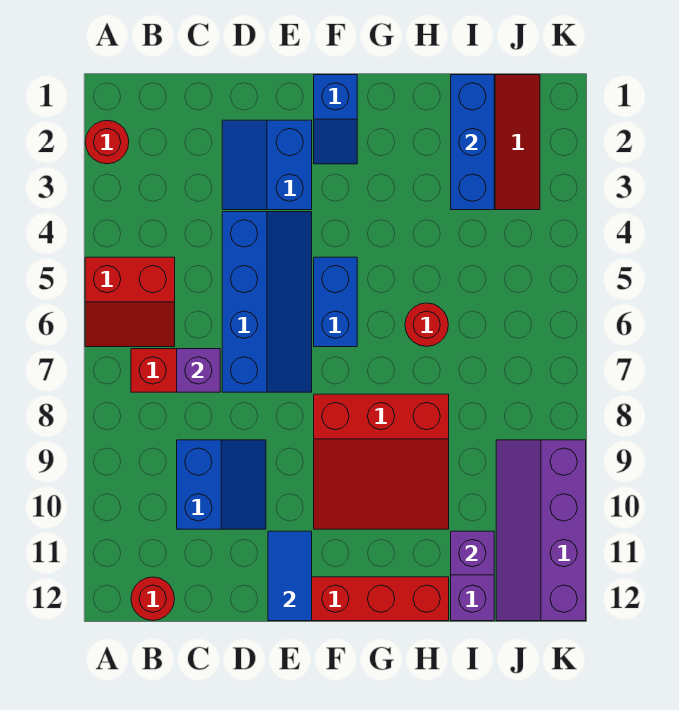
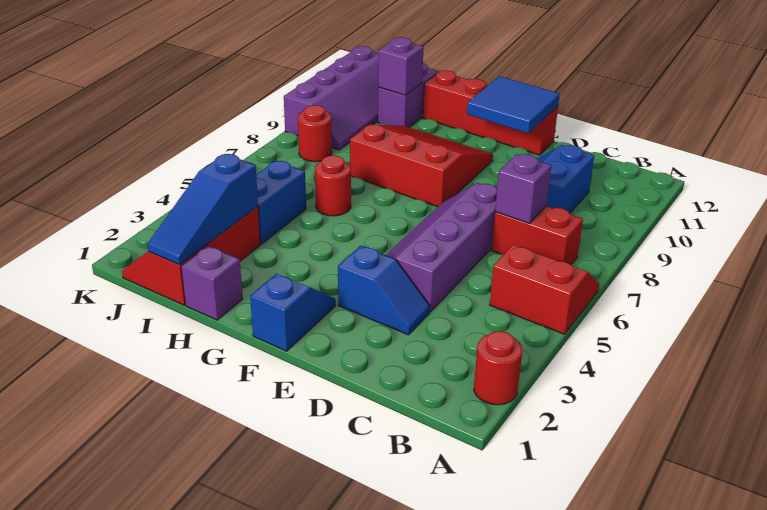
red 1x1 round brick [131,577,174,621] -> red 1x1 round brick moved to [298,105,332,162]
blue 2x2 slope [222,120,312,210] -> blue 1x2 slope [338,246,430,335]
blue 2x4 slope [222,212,312,392] -> purple 2x4 slope [386,183,497,312]
blue 1x2 tile [268,531,312,621] -> blue 2x2 tile [467,76,560,133]
blue 1x2 brick [314,257,357,347] -> blue 1x2 brick moved to [256,161,306,244]
none -> purple 1x1 brick [181,246,243,320]
blue 1x3 brick [451,75,494,210] -> blue 1x3 slope [147,154,258,265]

